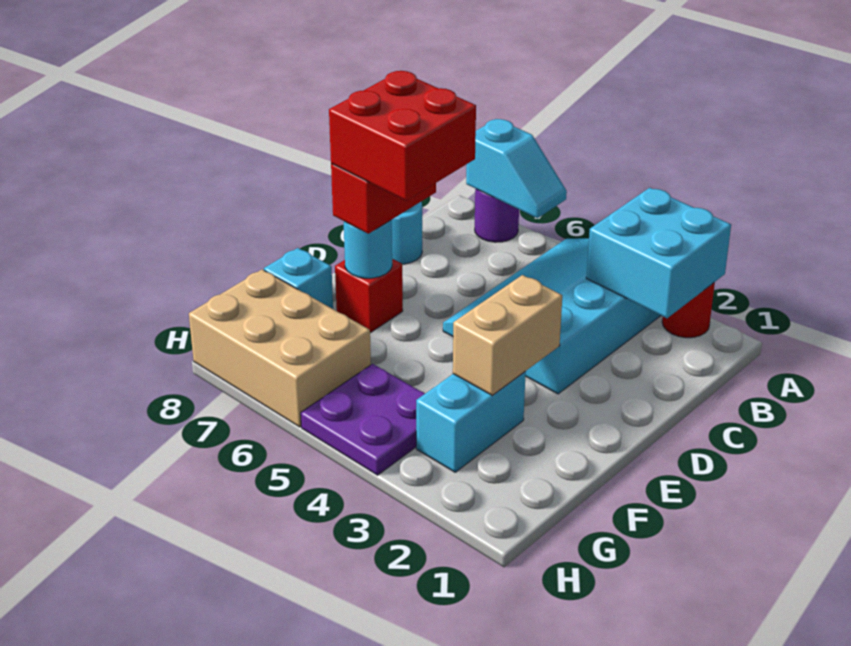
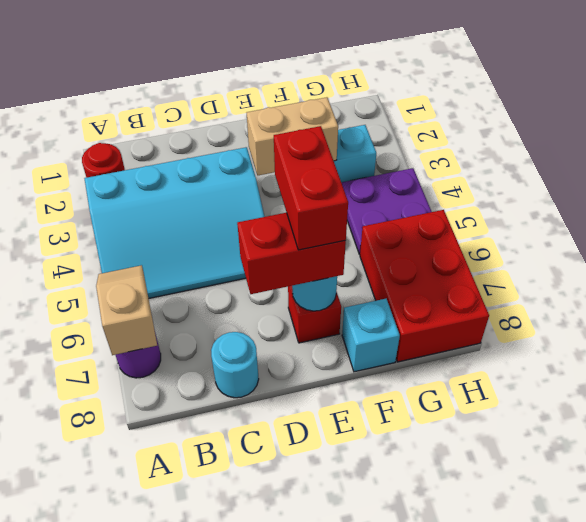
cyan 2x2 brick [586,188,731,318] -> none
cyan 1x2 slope [466,119,567,218] -> tan 1x2 slope [96,265,157,355]
red 2x2 brick [329,71,476,201] -> red 1x2 brick [274,126,348,250]
tan 2x3 brick [189,270,371,427] -> red 2x3 brick [360,210,489,362]

